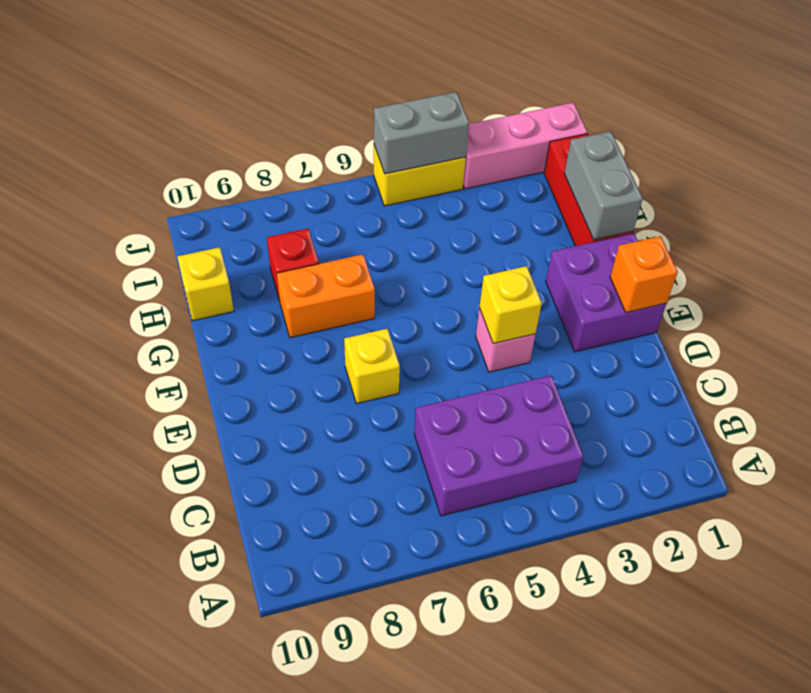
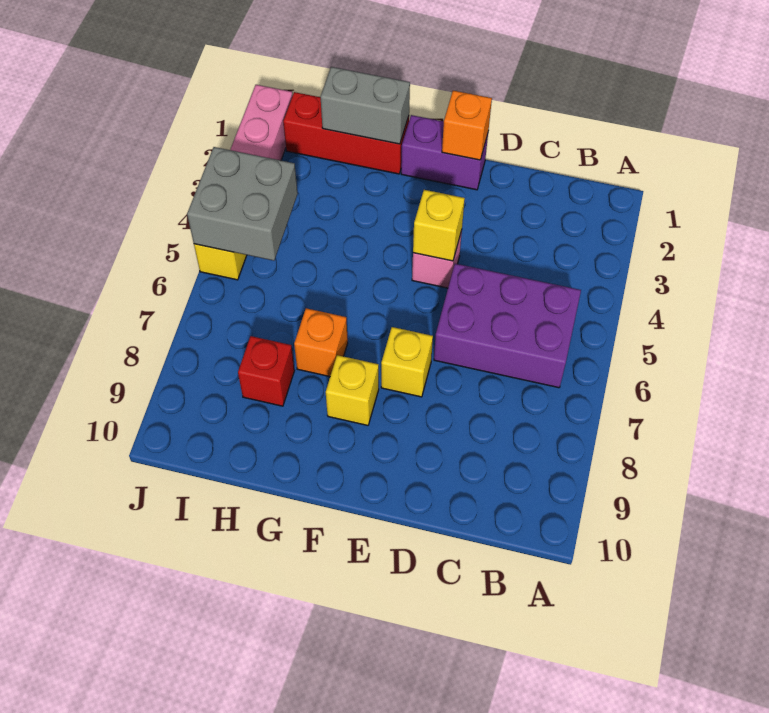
purple 2x3 brick [414,375,584,516] -> purple 2x3 brick turned to [434,264,581,388]
purple 2x2 brick [546,233,667,352] -> purple 1x2 brick [401,115,488,190]
orange 1x2 brick [277,255,375,338] -> orange 1x1 brick [294,308,348,377]
yellow 1x1 brick [178,247,234,321] -> yellow 1x1 brick moved to [326,355,379,425]
grey 1x2 brick [374,92,469,174] -> grey 2x2 brick [187,147,298,261]

